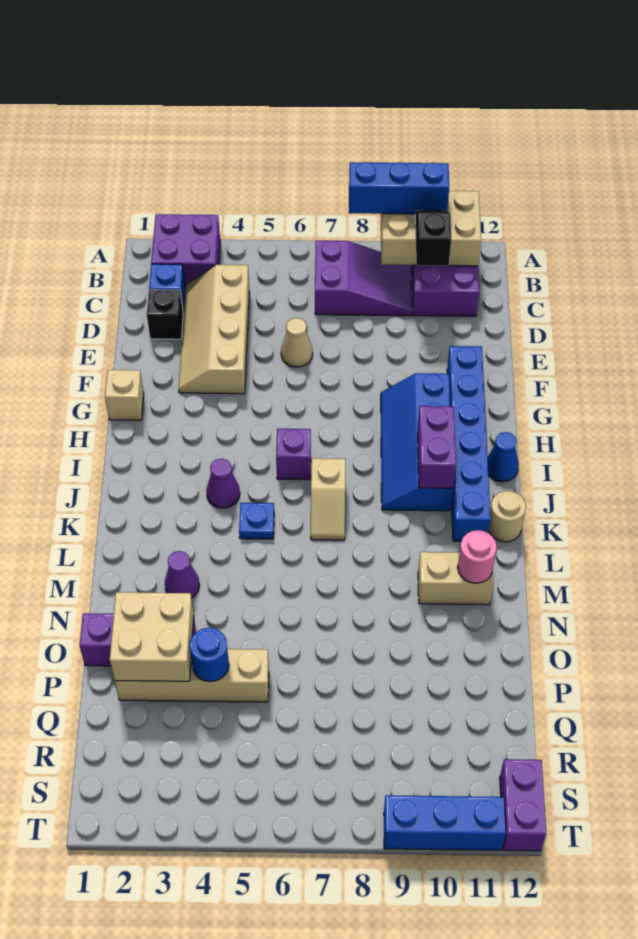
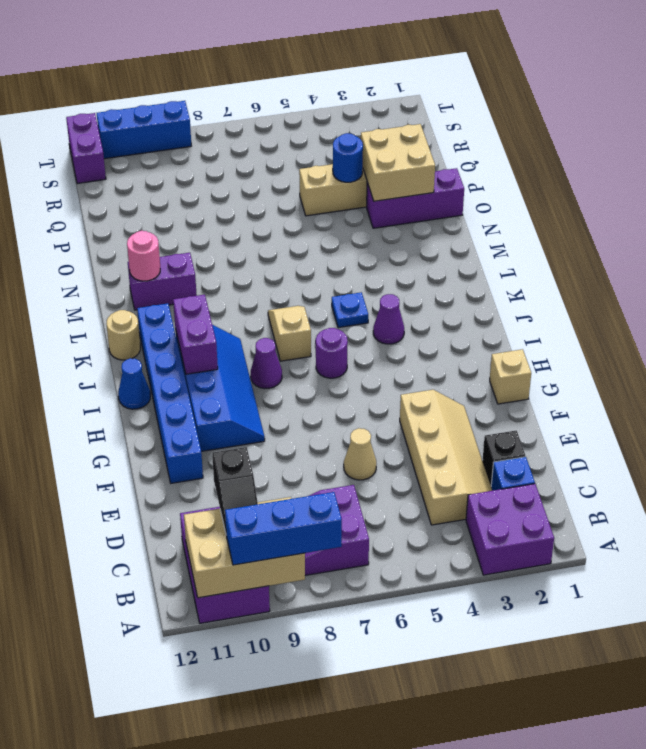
purple 1x1 brick [276,429,311,480] -> purple 1x1 round brick [316,328,348,378]
purple 1x1 cone [165,551,199,598] -> purple 1x1 cone moved to [251,338,282,389]
tan 1x2 brick [418,552,494,605] -> purple 1x2 brick [128,253,197,310]

